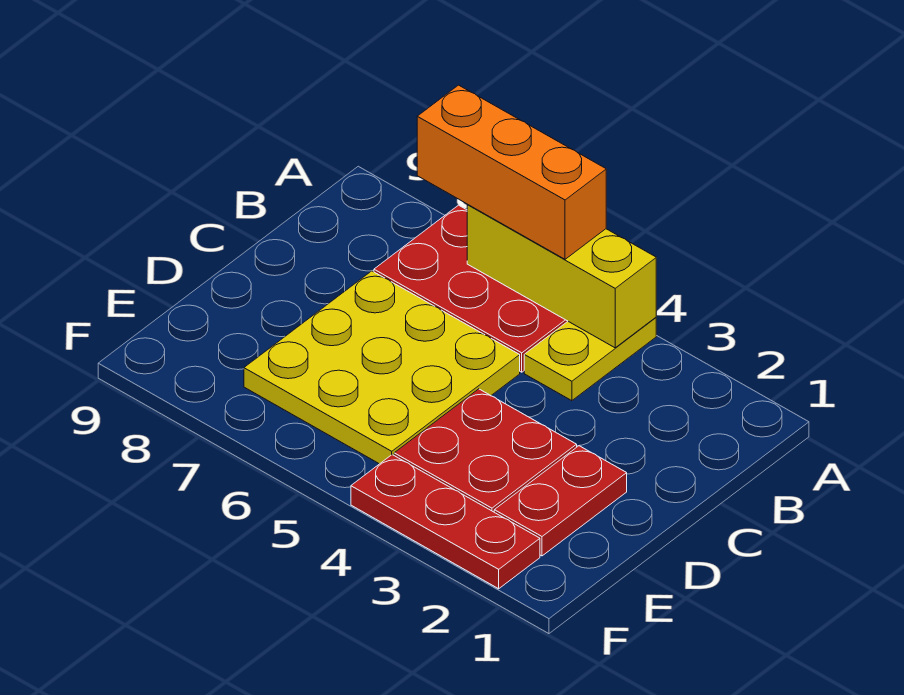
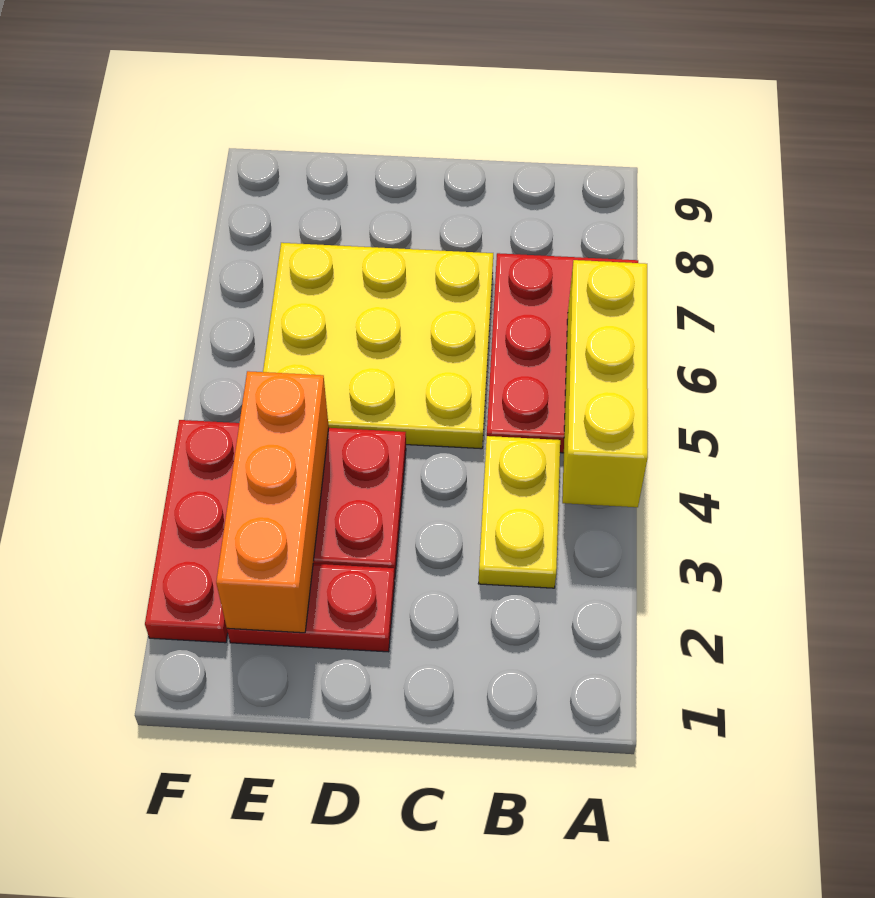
yellow 1x2 plate [524,318,656,401] -> yellow 1x2 plate turned to [478,436,560,588]
orange 1x3 brick [417,85,606,259] -> orange 1x3 brick moved to [216,371,329,633]

